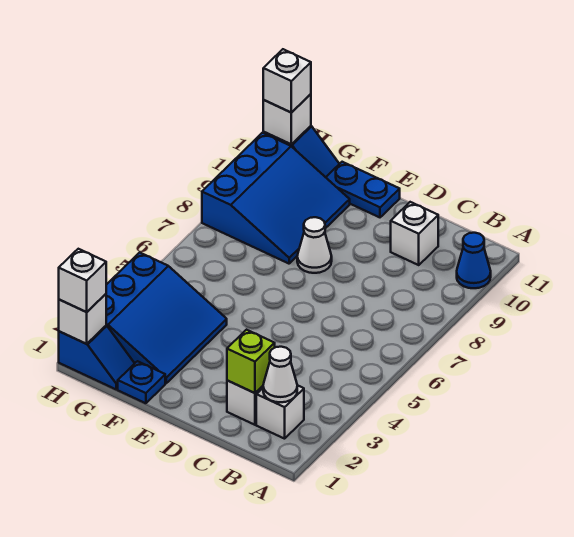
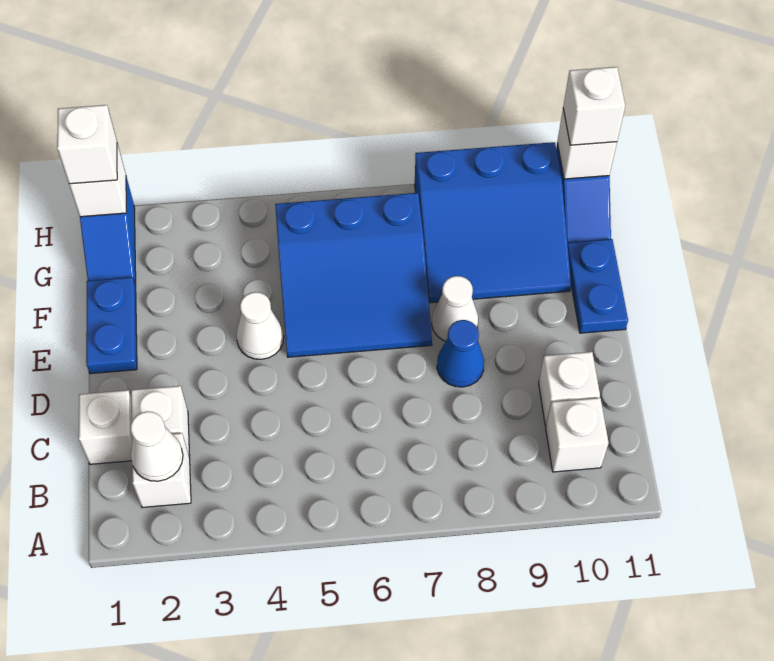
blue 1x1 cone [457,233,491,288] -> blue 1x1 cone moved to [437,320,484,387]
none -> white 1x1 brick [546,398,609,472]
none -> white 1x1 brick [79,390,132,464]
lime 1x1 brick [227,330,275,393] -> none
none -> white 1x1 cone [236,292,284,359]
blue 1x1 plate [118,361,165,403] -> blue 1x2 plate [86,277,137,374]
blue 3x3 slope [106,252,227,383] -> blue 3x3 slope moved to [275,193,432,357]

